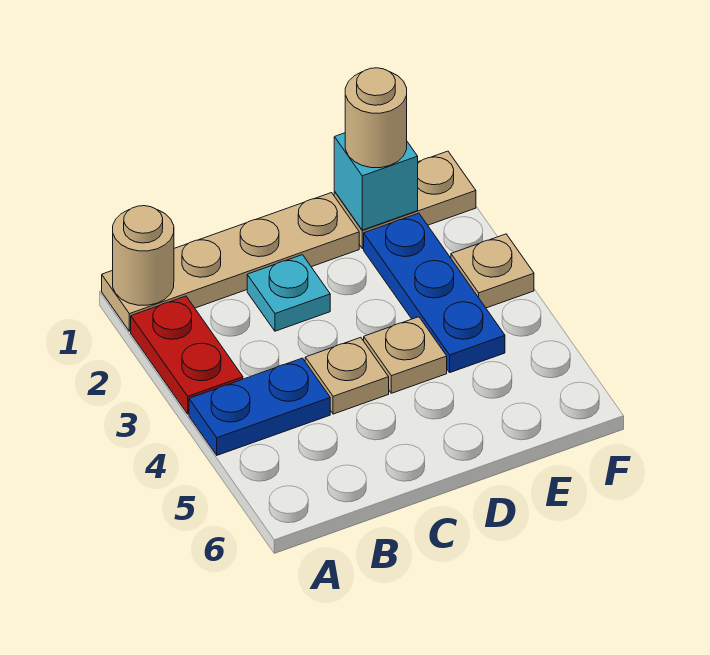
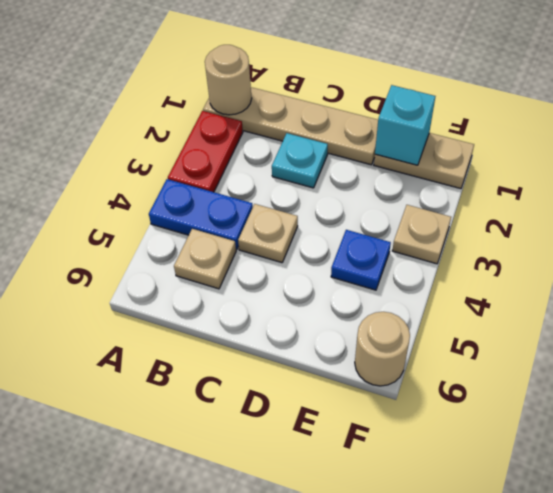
tan 1x1 plate [364,317,447,393] -> tan 1x1 plate moved to [174,229,236,289]
tan 1x1 round brick [345,68,407,168] -> tan 1x1 round brick moved to [355,312,410,386]
blue 1x3 plate [364,213,505,372] -> blue 1x1 plate [331,230,391,290]

